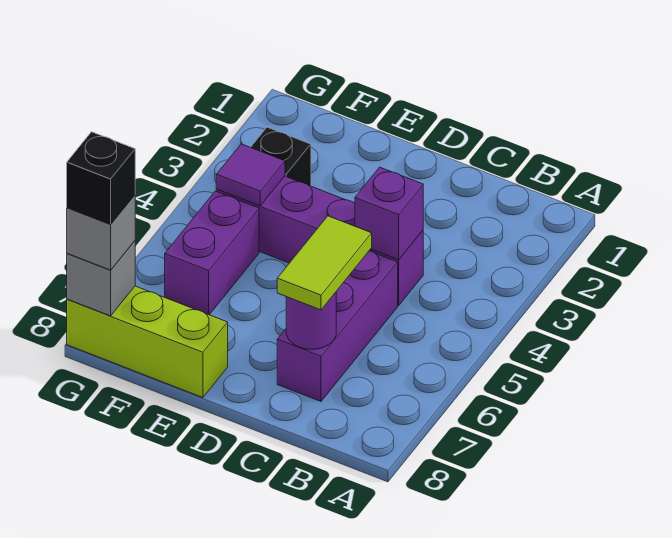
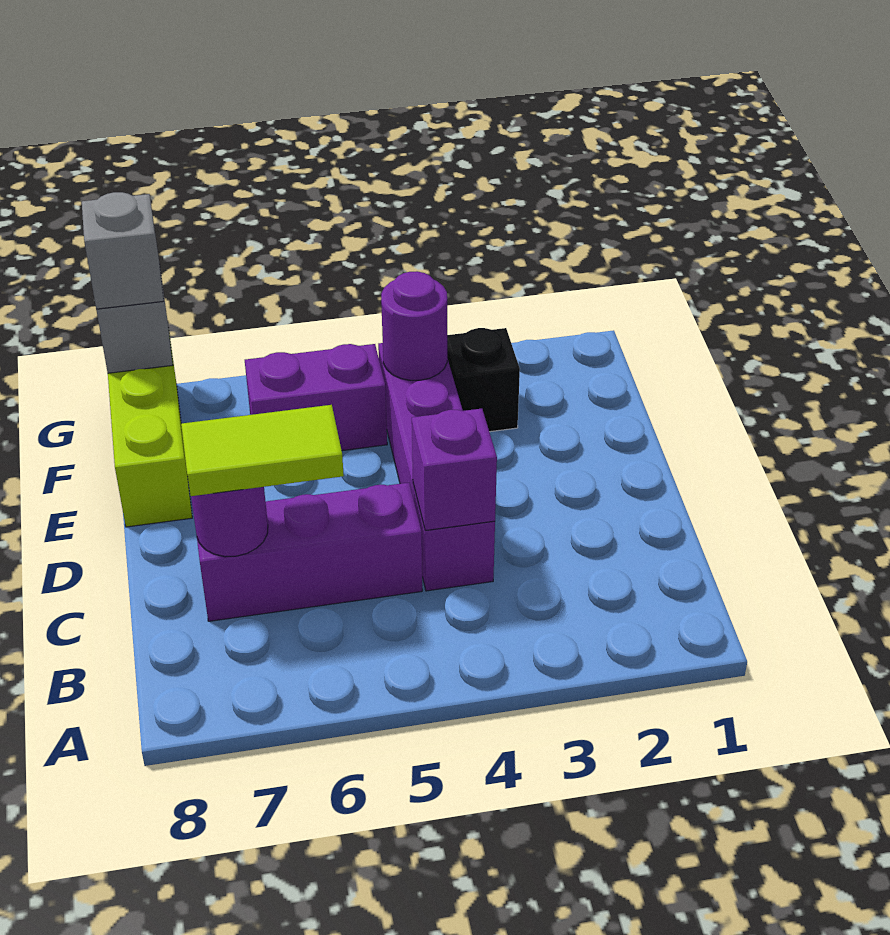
purple 1x1 tile [216,144,285,206] -> purple 1x1 round brick [381,271,447,380]
black 1x1 brick [67,132,135,224] -> none

